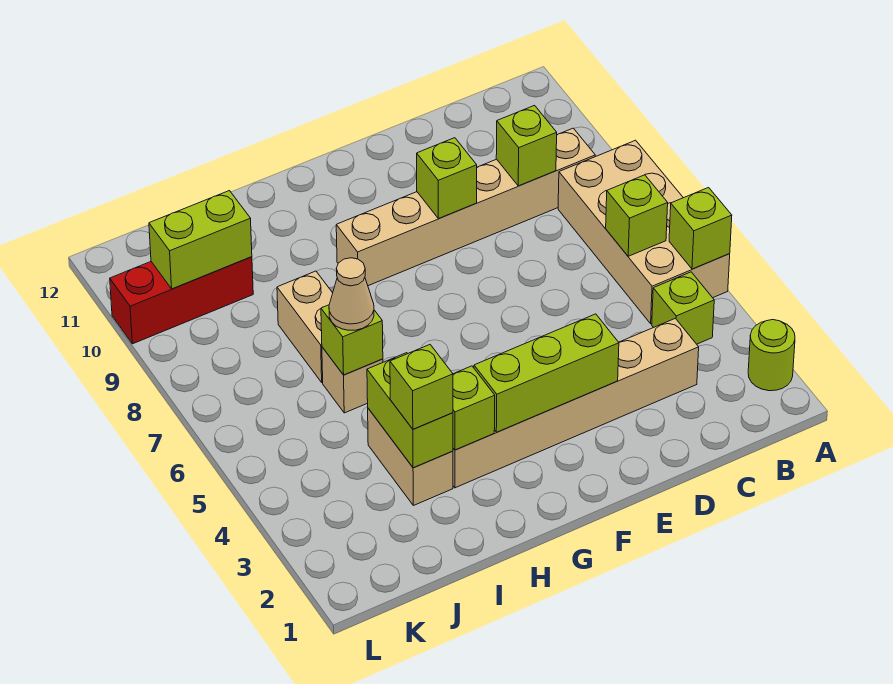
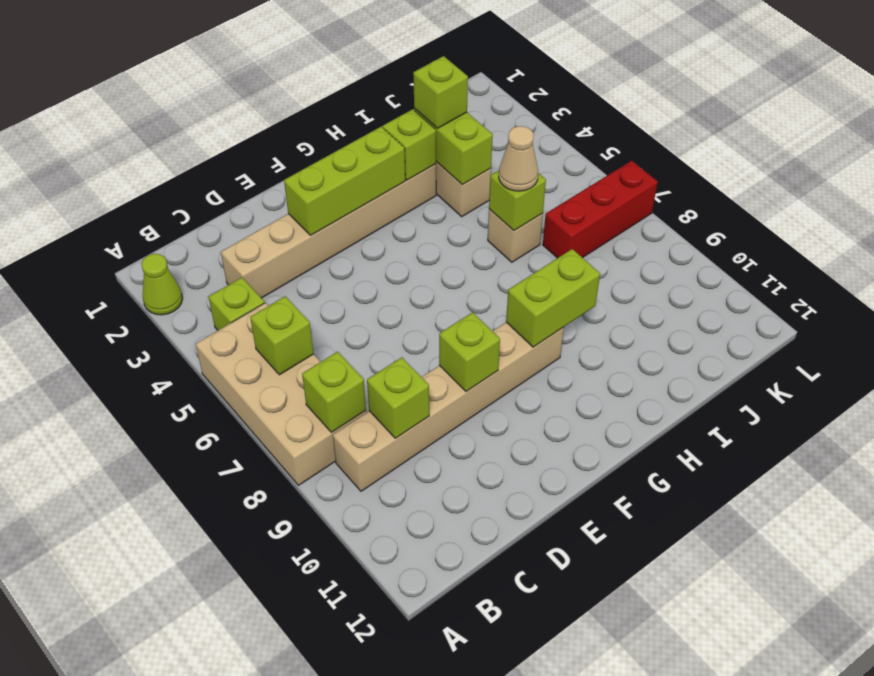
lime 1x1 round brick [748,320,795,391] -> lime 1x1 cone [141,254,183,315]
lime 1x1 brick [669,188,732,269] -> lime 1x1 brick moved to [302,352,366,432]
tan 1x2 brick [277,271,333,383] -> none
red 1x3 brick [110,257,253,344] -> red 1x3 brick moved to [543,161,658,258]
lime 1x2 brick [149,191,252,289] -> lime 1x2 brick moved to [506,249,600,347]

